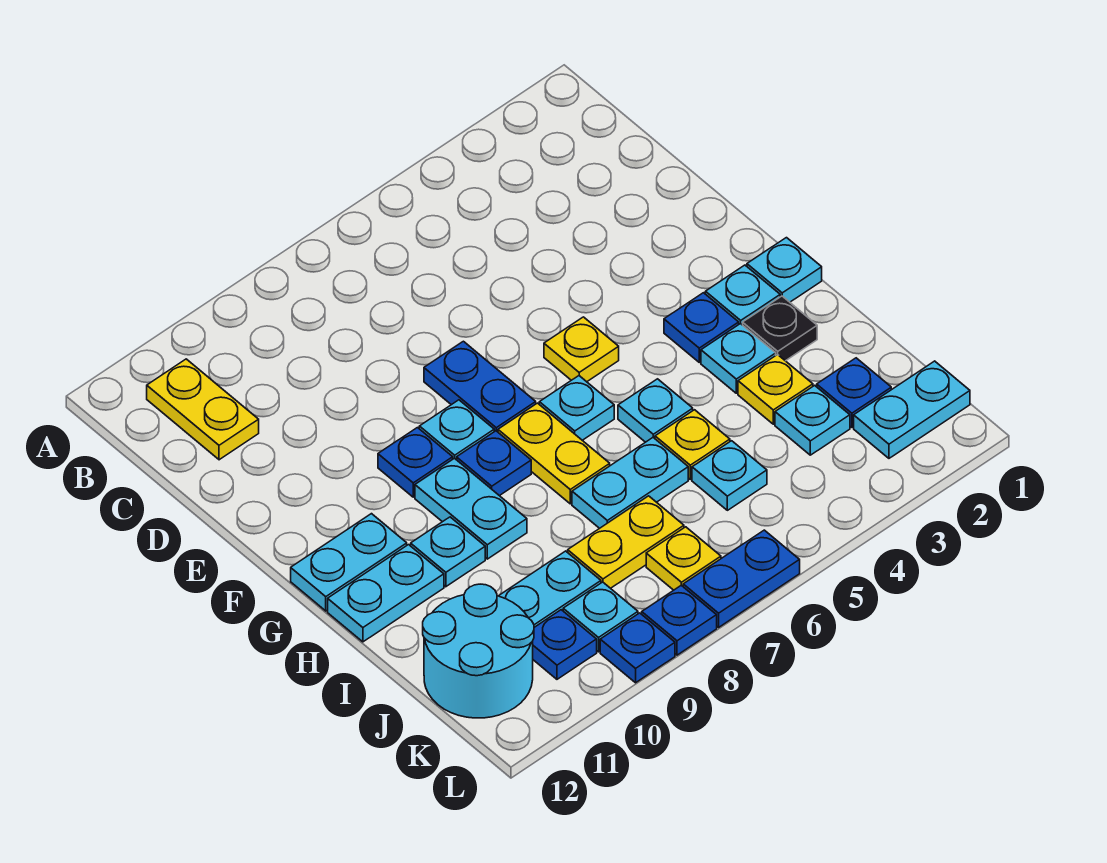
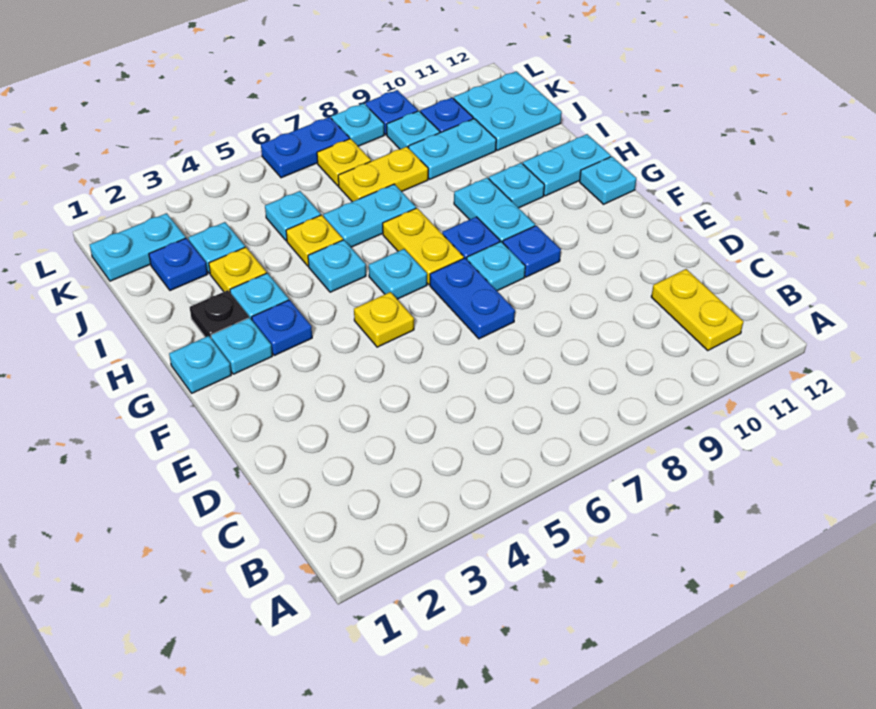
cyan 1x2 plate [291,514,407,611] -> cyan 1x1 plate [580,156,636,204]
cyan 2x2 round brick [423,584,534,718] -> cyan 2x2 plate [453,71,562,150]
blue 1x1 plate [642,585,717,655] -> cyan 1x1 plate [331,103,384,146]

